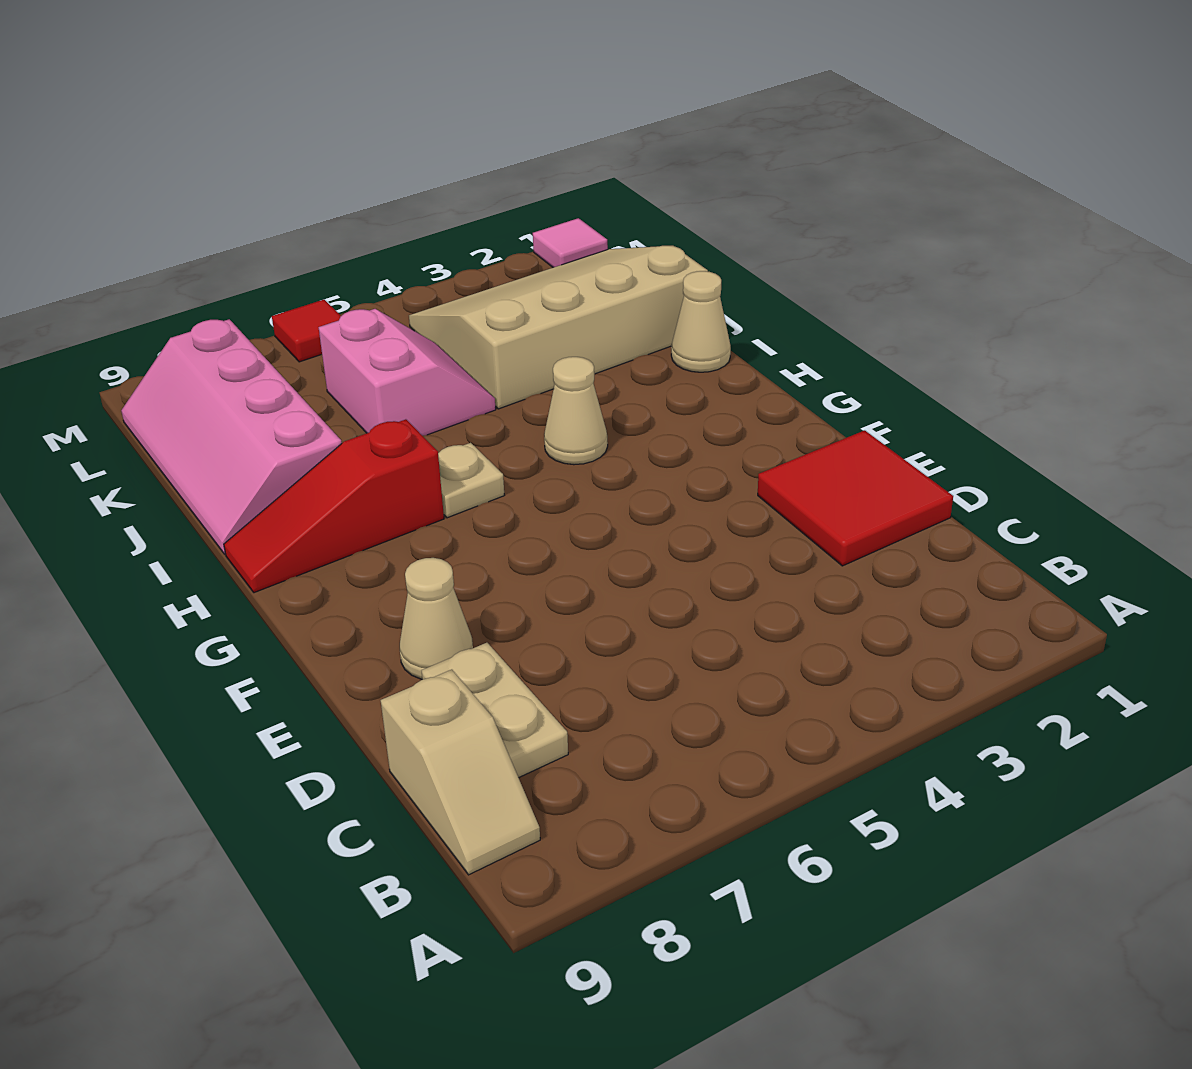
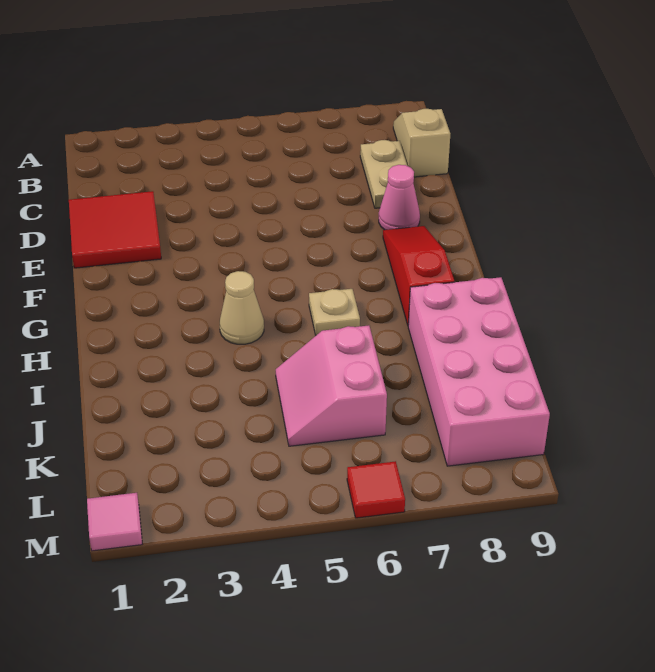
tan 1x1 cone [400,558,473,679] -> pink 1x1 cone [379,165,420,230]
red 1x3 slope [224,419,444,593] -> red 1x3 slope turned to [383,226,454,325]
tan 1x1 cone [671,271,731,372] -> none
pink 2x4 slope [121,319,342,554] -> pink 2x4 brick [408,277,550,466]
tan 3x4 slope [409,246,708,409] -> none

